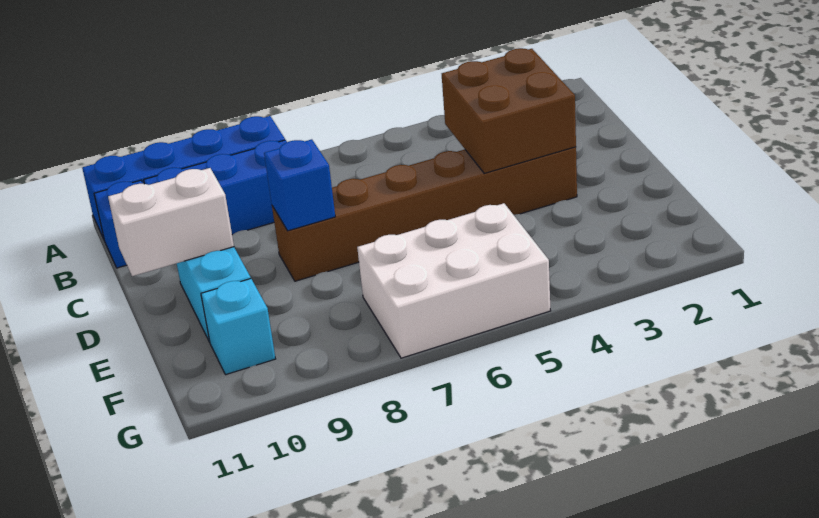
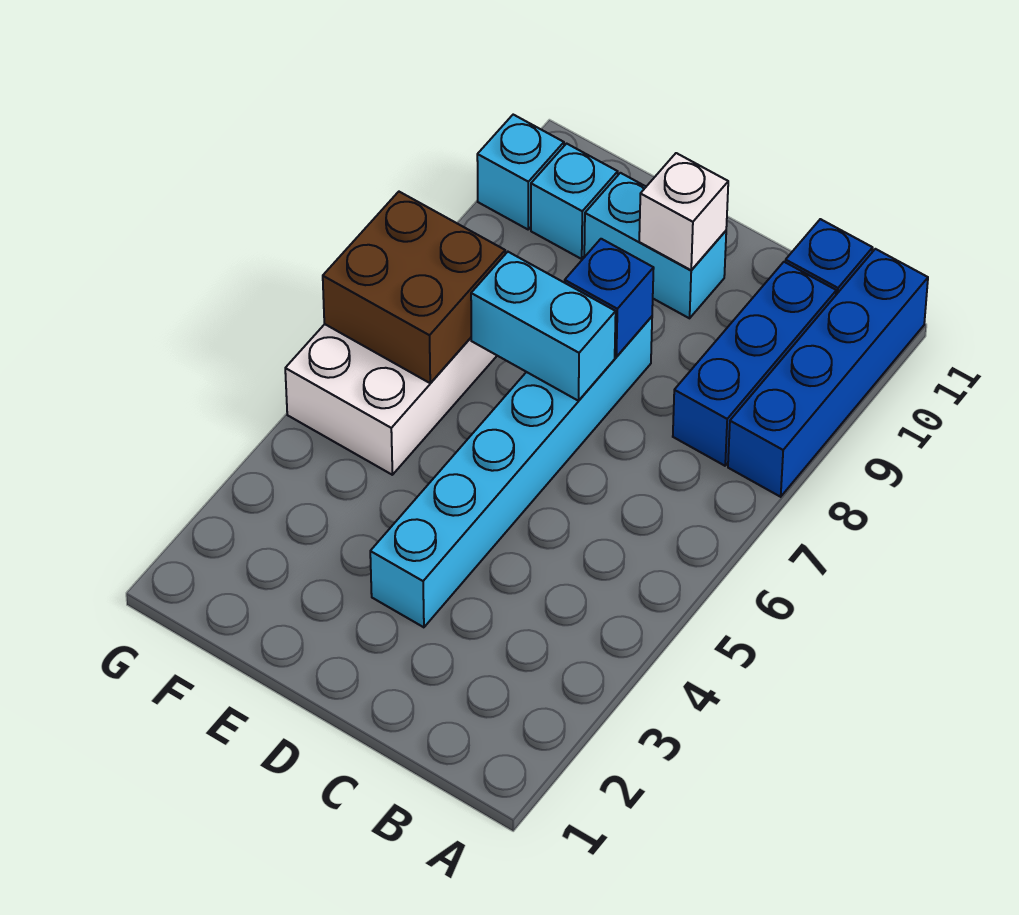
brown 2x2 brick [442,48,576,173] -> brown 2x2 brick moved to [323,192,505,383]
brown 1x6 brick [272,147,577,281] -> cyan 1x6 brick [370,317,652,627]
none -> cyan 1x2 brick [471,252,616,401]
white 1x2 brick [108,168,234,276] -> white 1x1 brick [639,153,728,270]
none -> cyan 1x1 brick [477,115,564,229]

